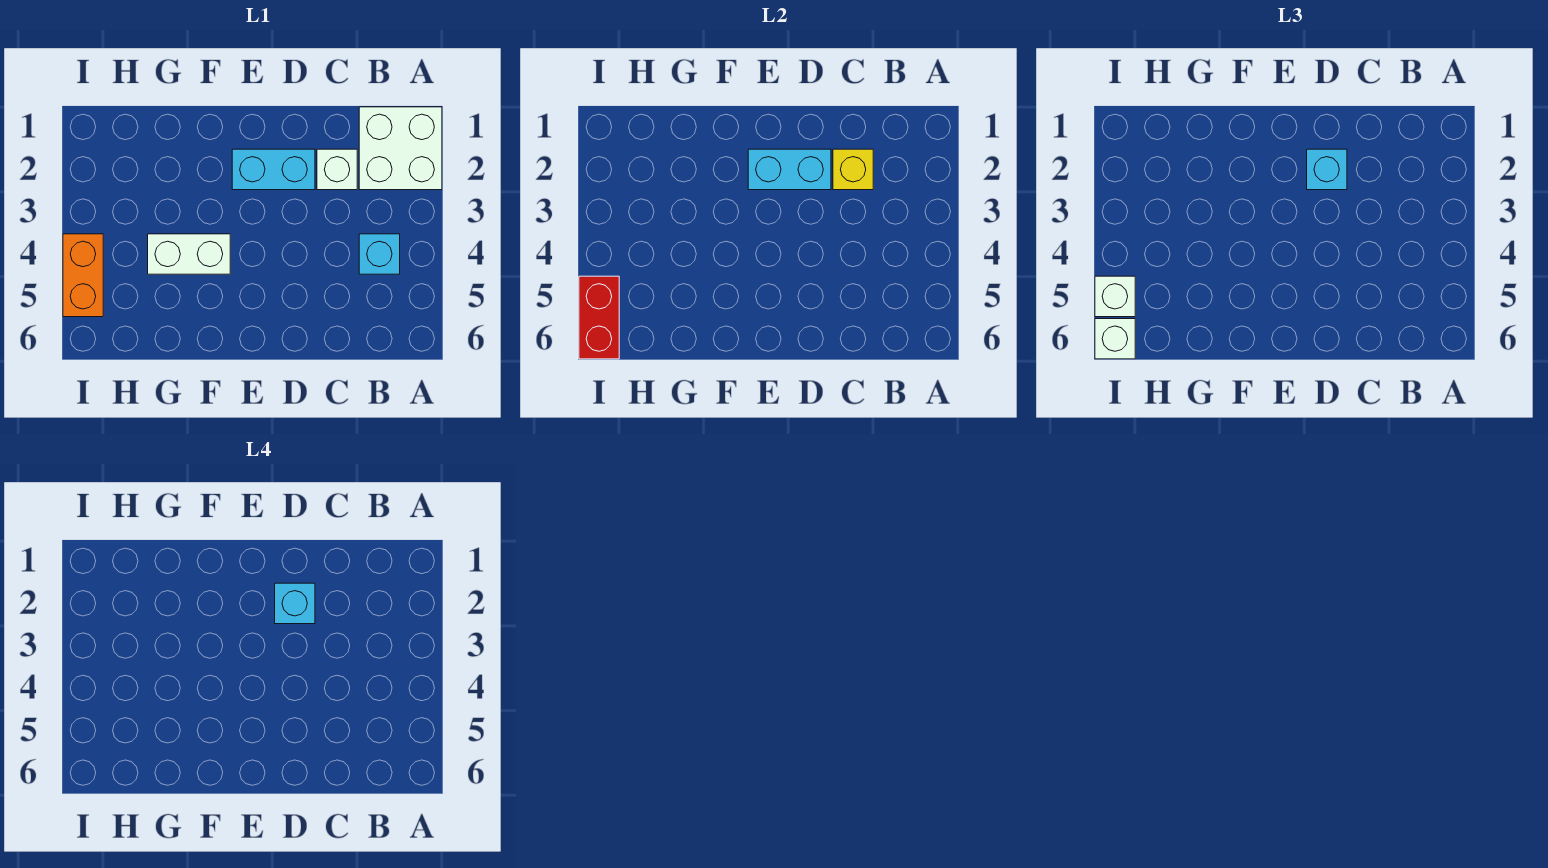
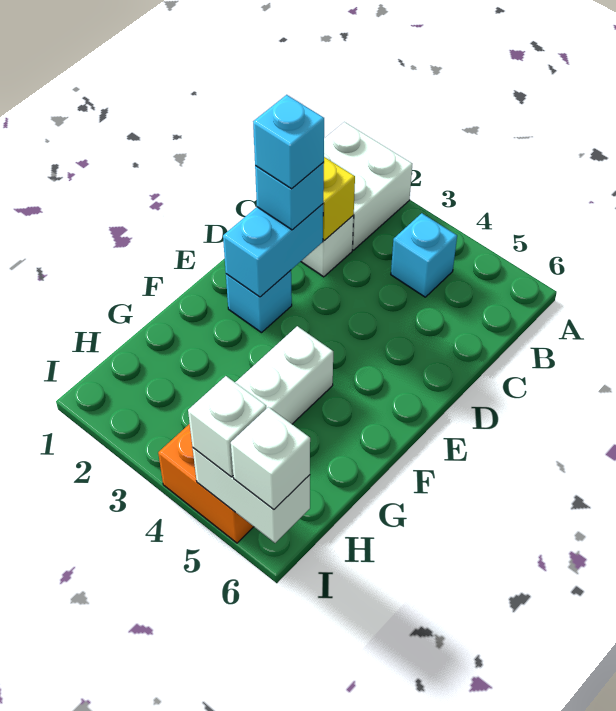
cyan 1x2 brick [232,149,315,190] -> cyan 1x1 brick [226,270,292,333]
red 1x2 brick [579,276,619,359] -> white 1x2 brick [193,448,310,543]

